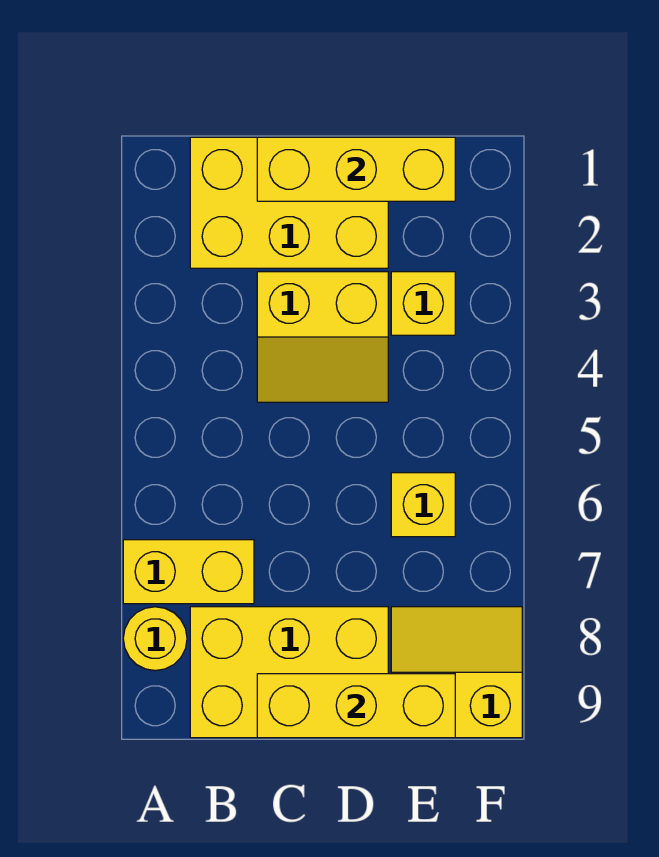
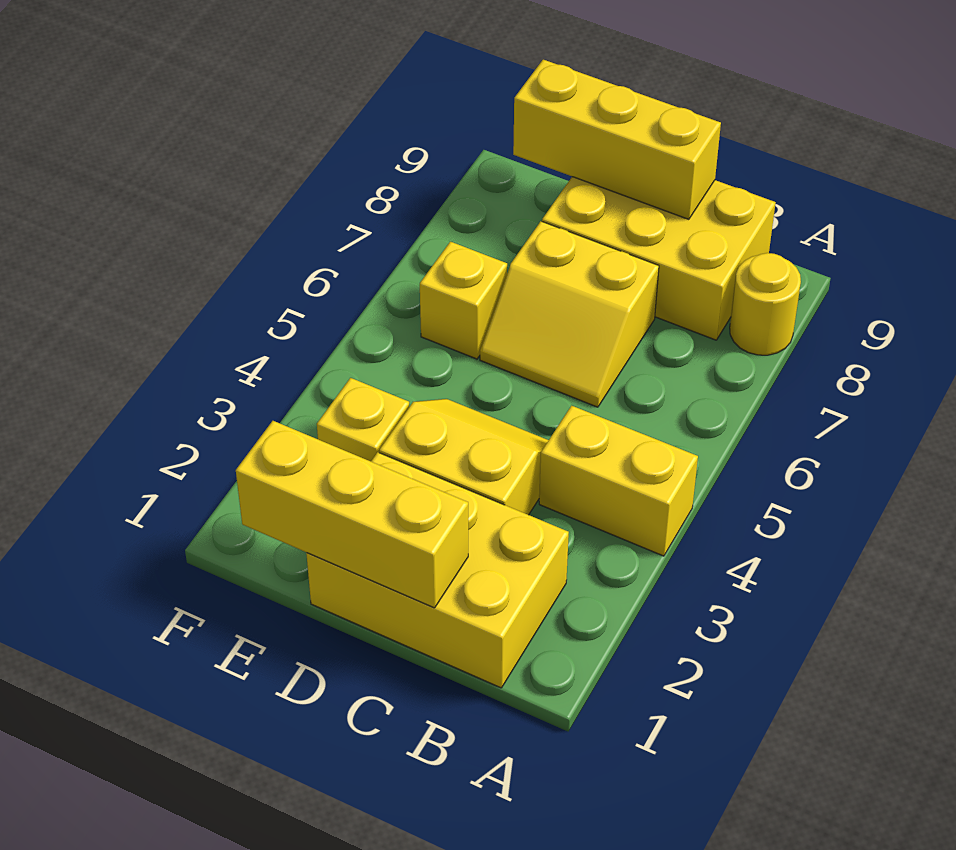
yellow 1x2 brick [123,540,254,604] -> yellow 1x2 brick moved to [539,406,698,556]
yellow 2x2 slope [391,607,522,738] -> yellow 2x2 slope moved to [480,221,659,407]

